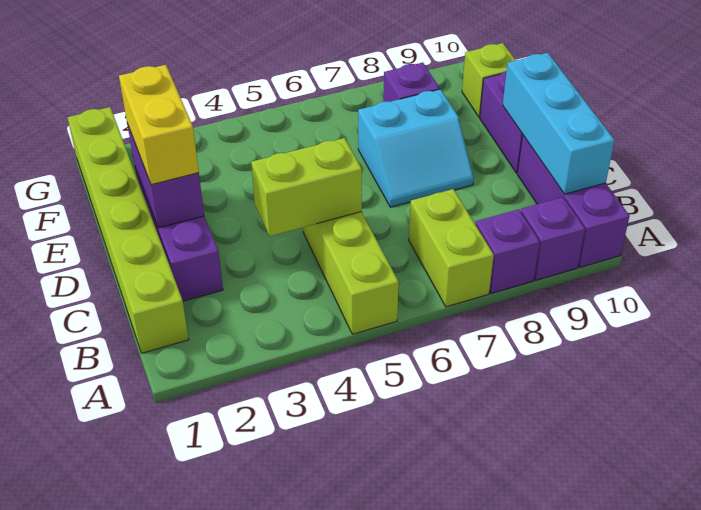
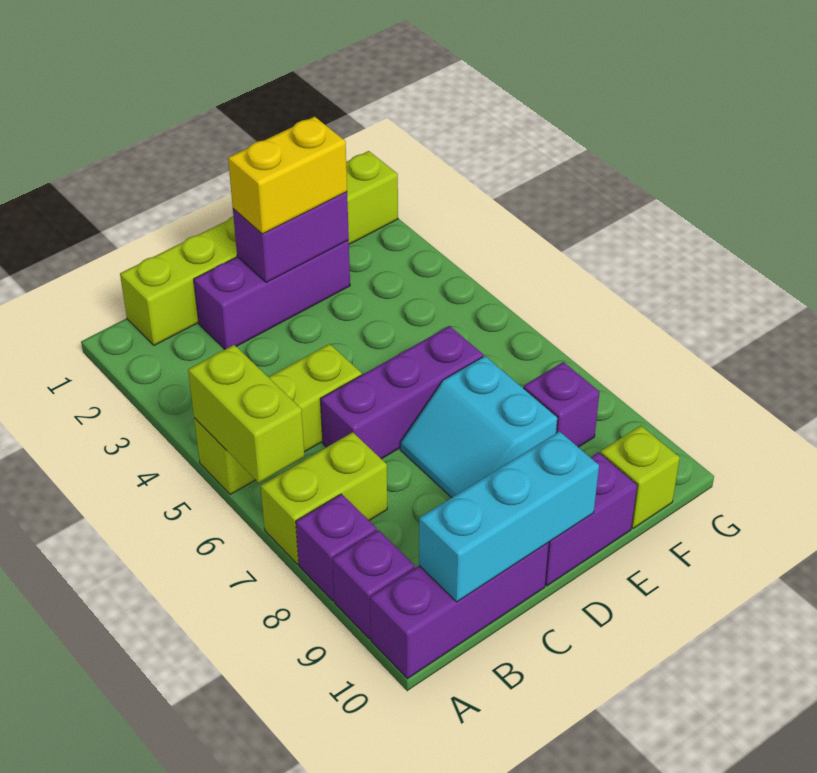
lime 1x2 brick [251,138,362,236] -> lime 1x2 brick moved to [188,345,304,483]
none -> purple 1x3 brick [320,326,483,459]

